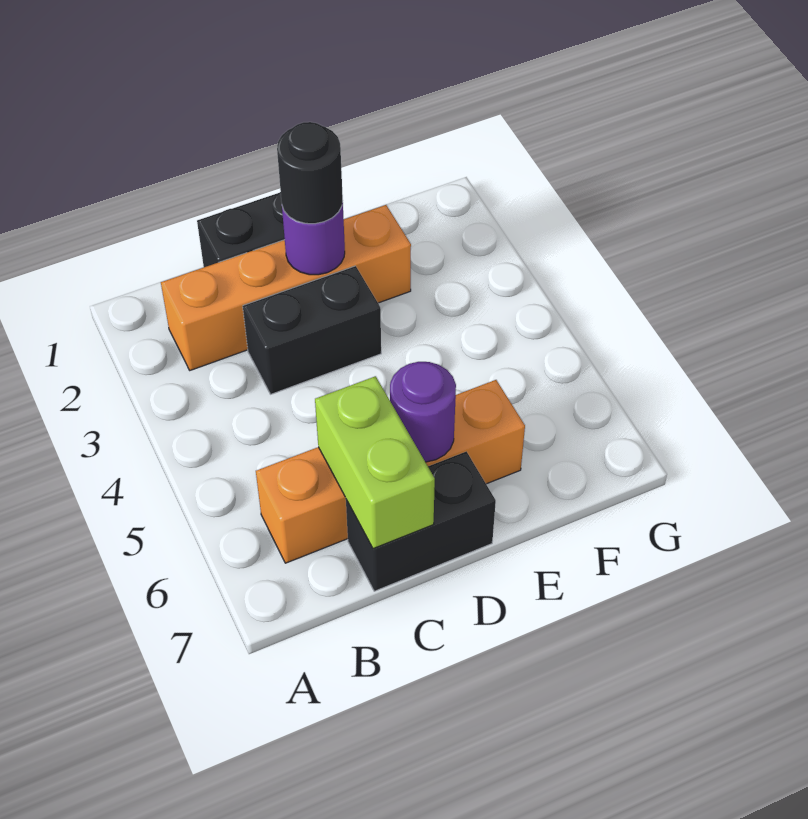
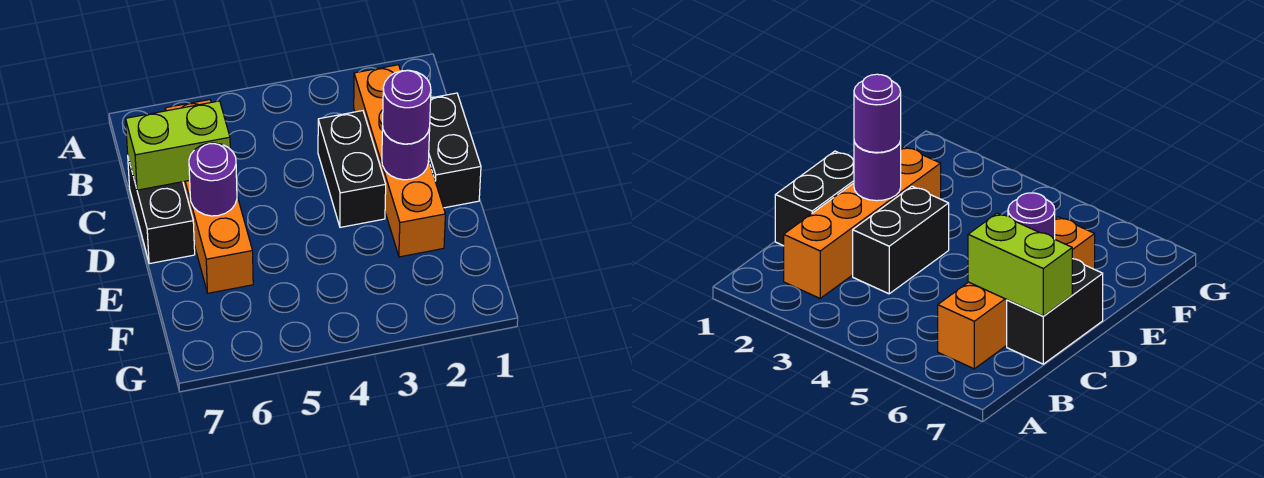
black 1x1 round brick [277,122,343,224] -> purple 1x1 round brick [383,70,431,144]

